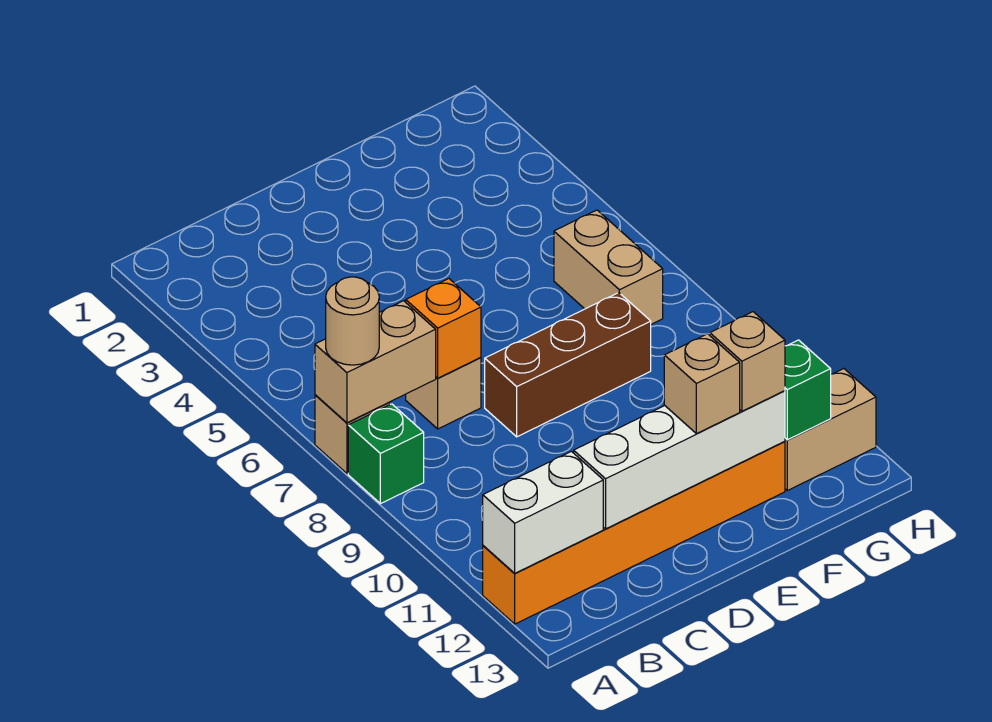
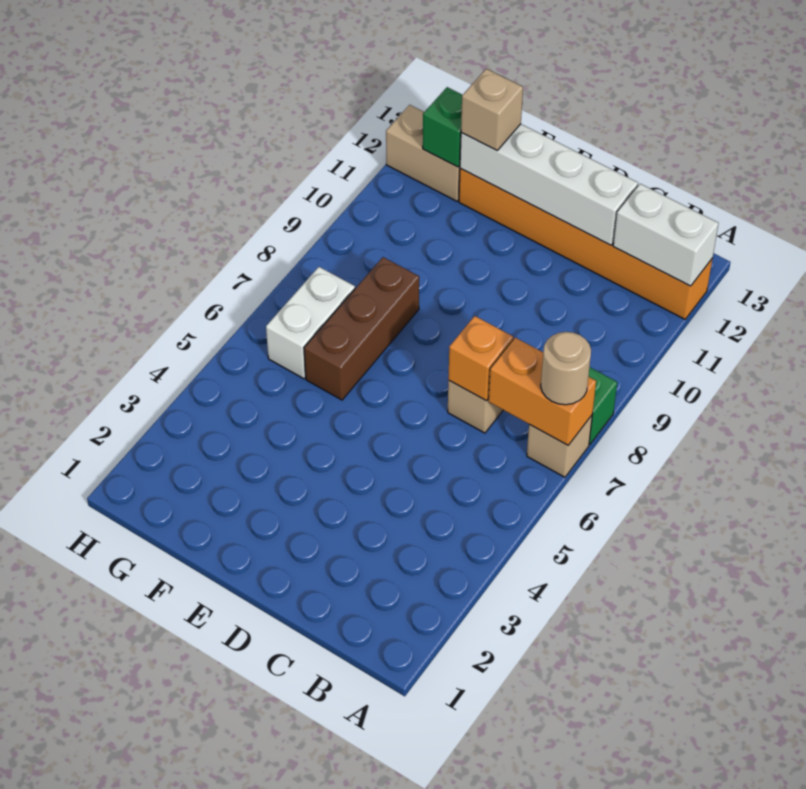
tan 1x2 brick [315,301,436,423] -> orange 1x2 brick [489,338,596,445]
brown 1x3 brick [485,293,651,437] -> brown 1x3 brick turned to [304,257,419,400]
tan 1x1 brick [664,334,740,434] -> none
tan 1x2 brick [554,210,663,324] -> white 1x2 brick [266,267,355,379]

